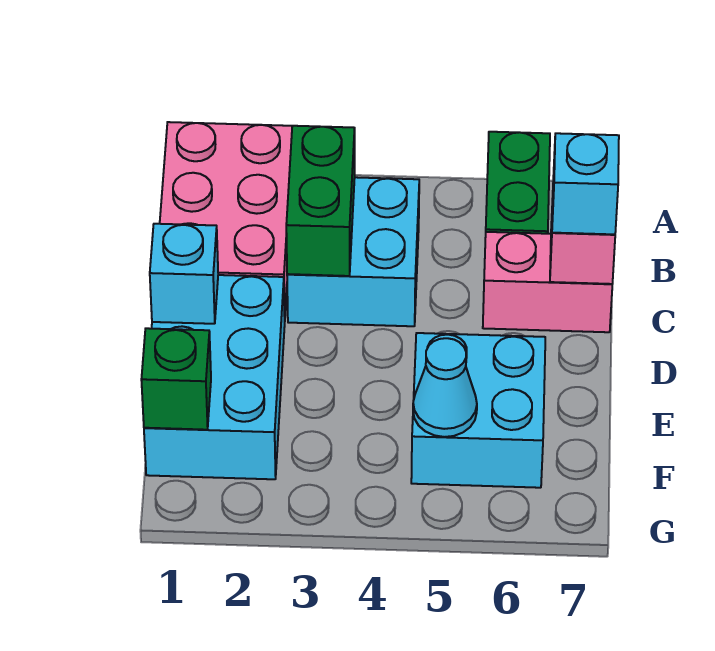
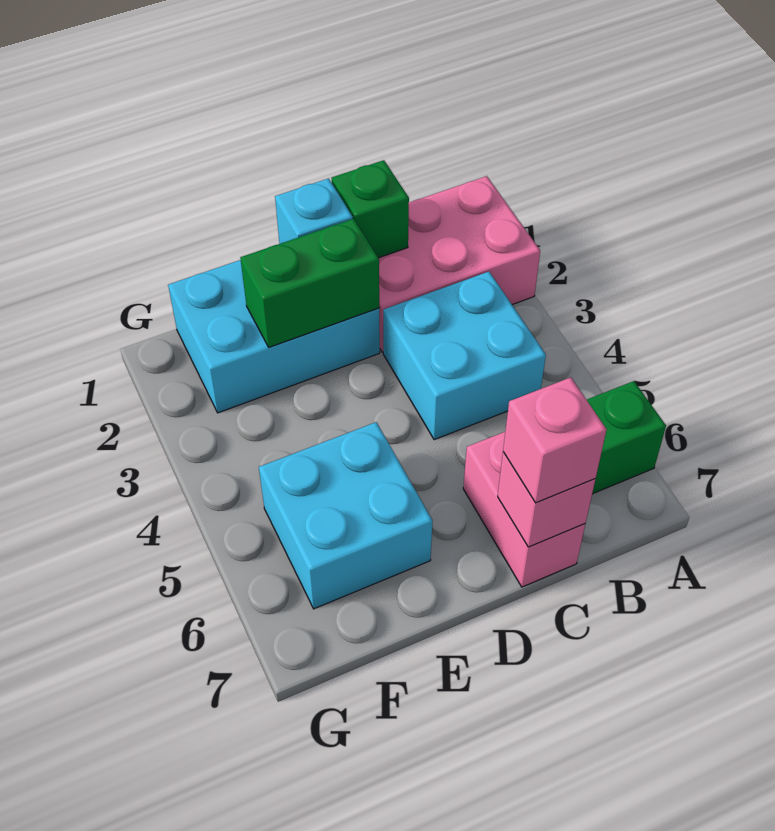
green 1x2 brick [286,126,355,276] -> green 1x2 brick moved to [240,219,379,347]
cyan 1x1 brick [552,133,619,234] -> pink 1x1 brick [503,377,607,503]
green 1x1 brick [141,328,211,430] -> green 1x1 brick moved to [331,160,409,258]
cyan 1x1 cone [413,338,477,437] -> none

